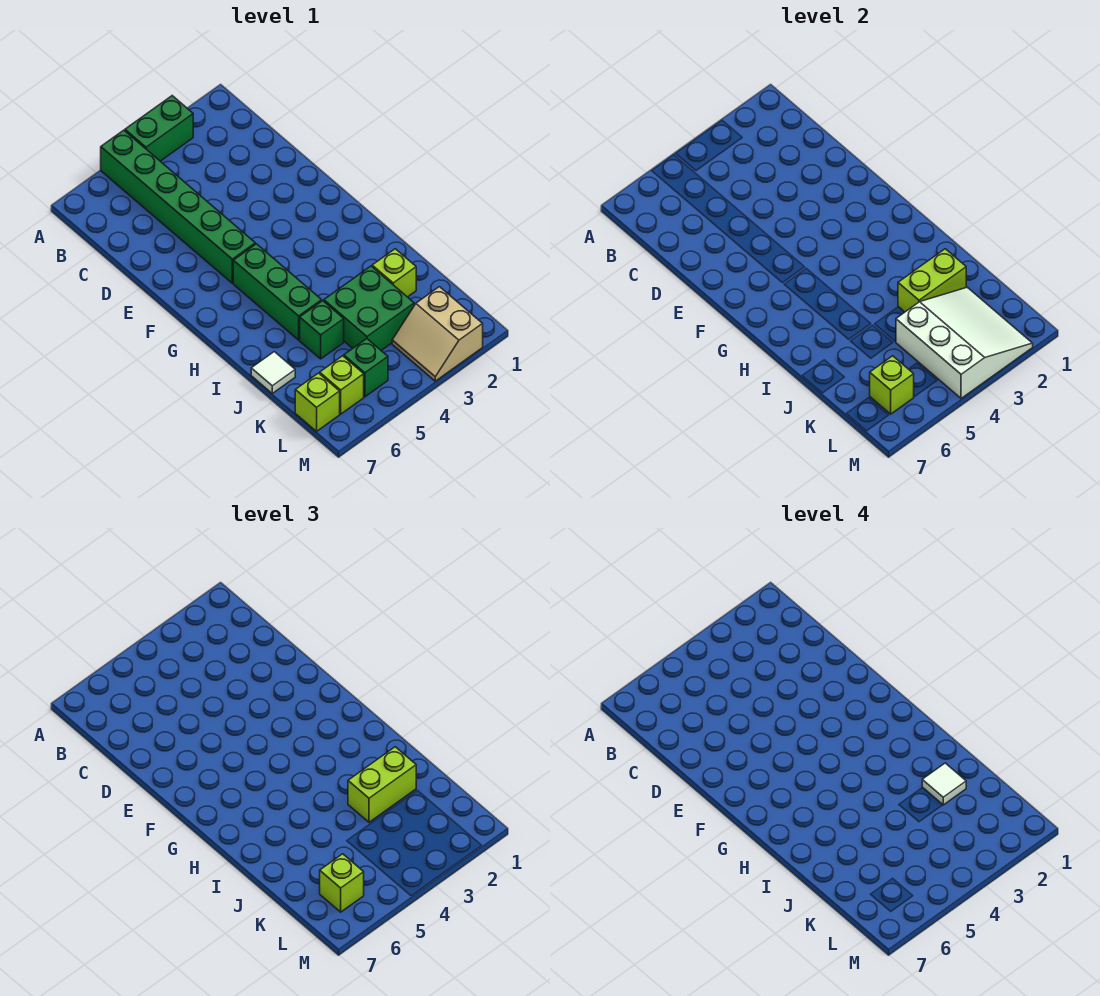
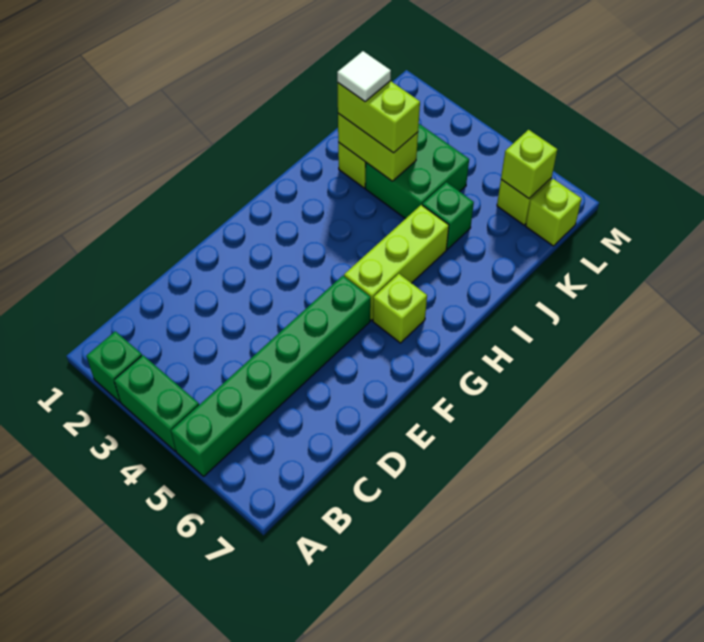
green 1x3 brick [233,244,322,340] -> lime 1x3 brick [344,205,449,320]
white 1x1 tile [251,352,295,393] -> none
white 3x3 slope [896,287,1033,398] -> none
tan 2x2 slope [392,287,483,381] -> none
green 1x1 brick [344,339,388,397] -> green 1x1 brick moved to [86,331,142,402]
lime 1x1 brick [320,854,364,912] -> lime 1x1 brick moved to [373,274,427,343]

